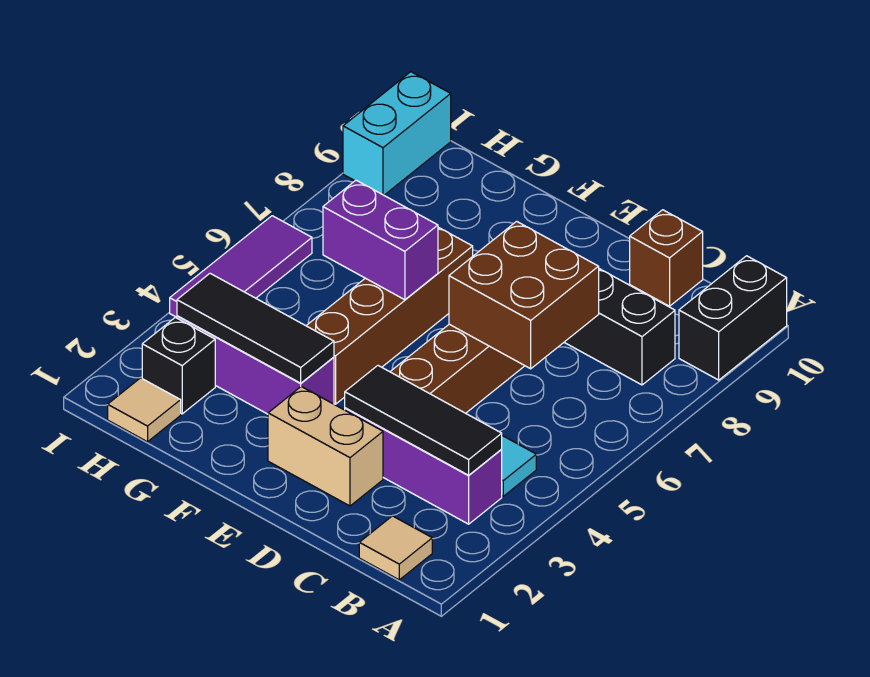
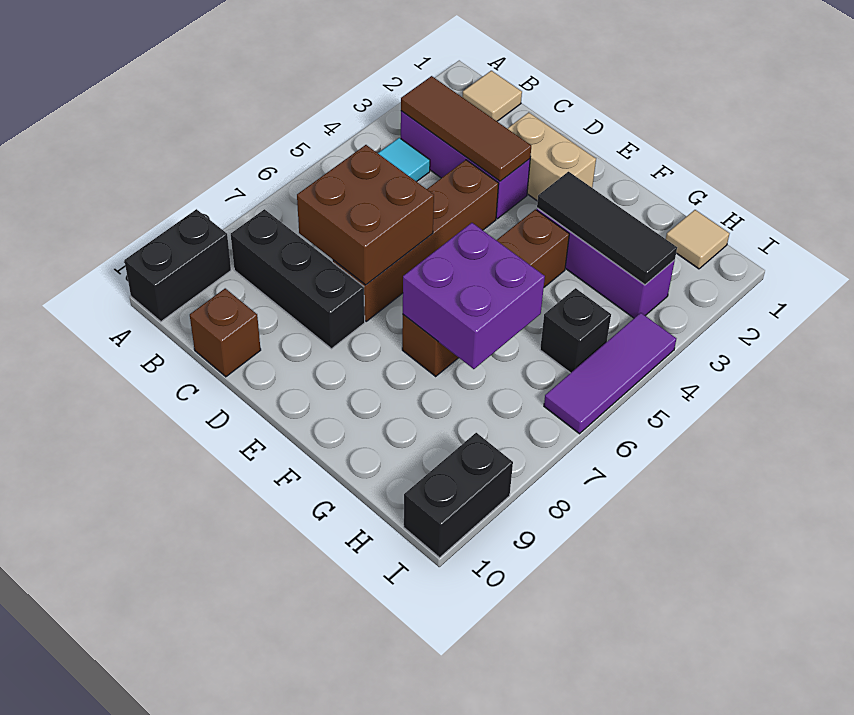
black 1x3 tile [345,366,502,475] -> brown 1x3 tile [401,76,531,181]
purple 1x2 brick [323,180,438,300] -> purple 2x2 brick [403,223,545,369]
black 1x1 brick [142,317,215,414] -> black 1x1 brick moved to [540,288,611,373]
cyan 1x2 brick [343,72,451,195] -> black 1x2 brick [404,433,513,558]

